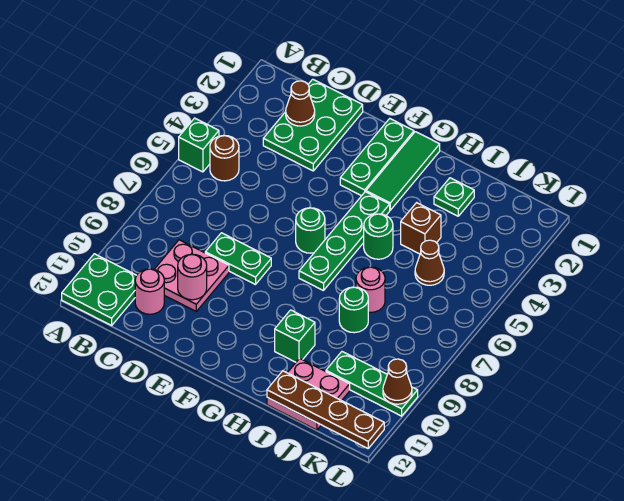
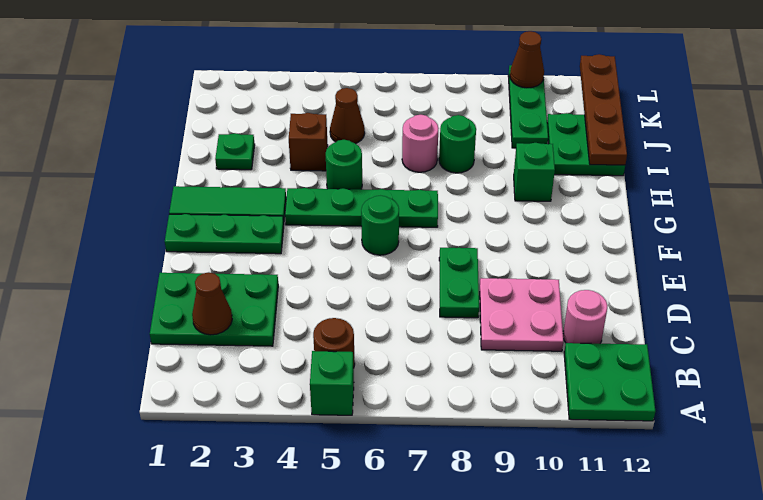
pink 1x1 round brick [178,254,207,300] -> none
pink 2x2 plate [267,358,350,430] -> green 2x2 plate [547,113,625,176]

